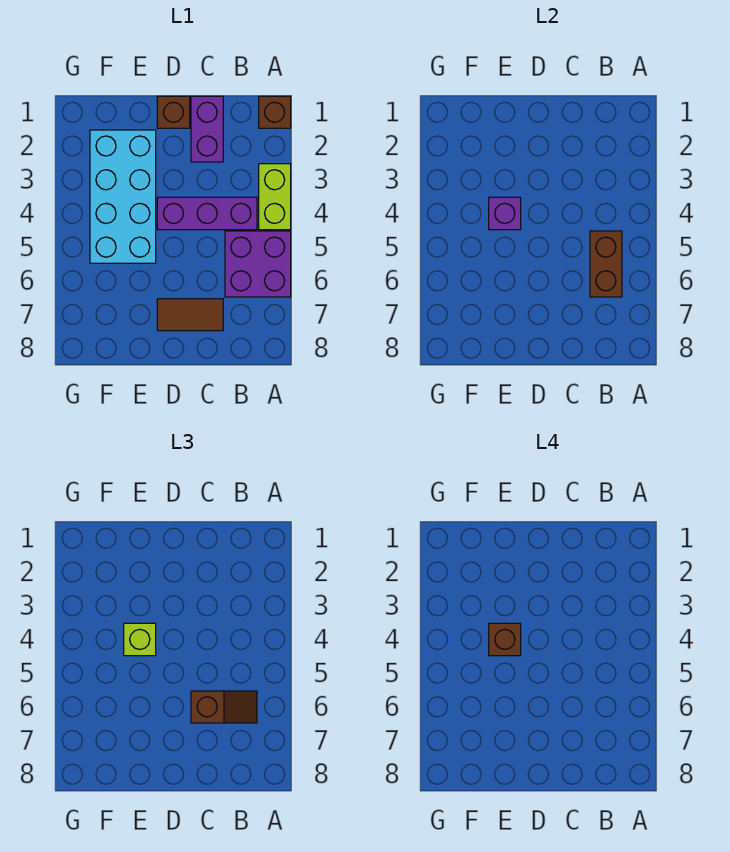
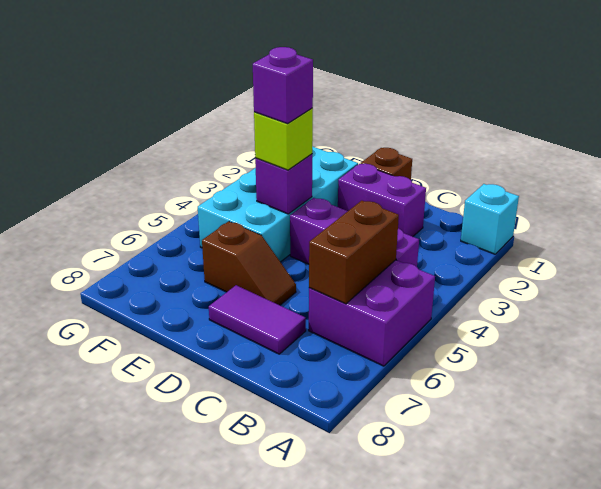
brown 1x1 brick [259,96,291,128] -> cyan 1x1 brick [461,184,519,254]
lime 1x2 brick [259,164,291,230] -> none
brown 1x2 slope [191,691,257,723] -> brown 1x2 slope moved to [202,221,296,305]
purple 1x2 brick [191,96,223,162] -> purple 1x2 brick turned to [338,164,426,237]
brown 1x2 tile [157,299,223,331] -> purple 1x2 tile [209,285,306,354]
brown 1x1 brick [489,623,521,656] -> purple 1x1 brick [253,47,313,124]

